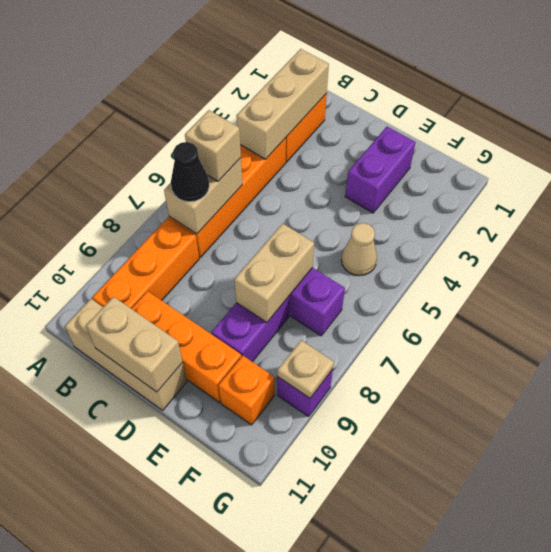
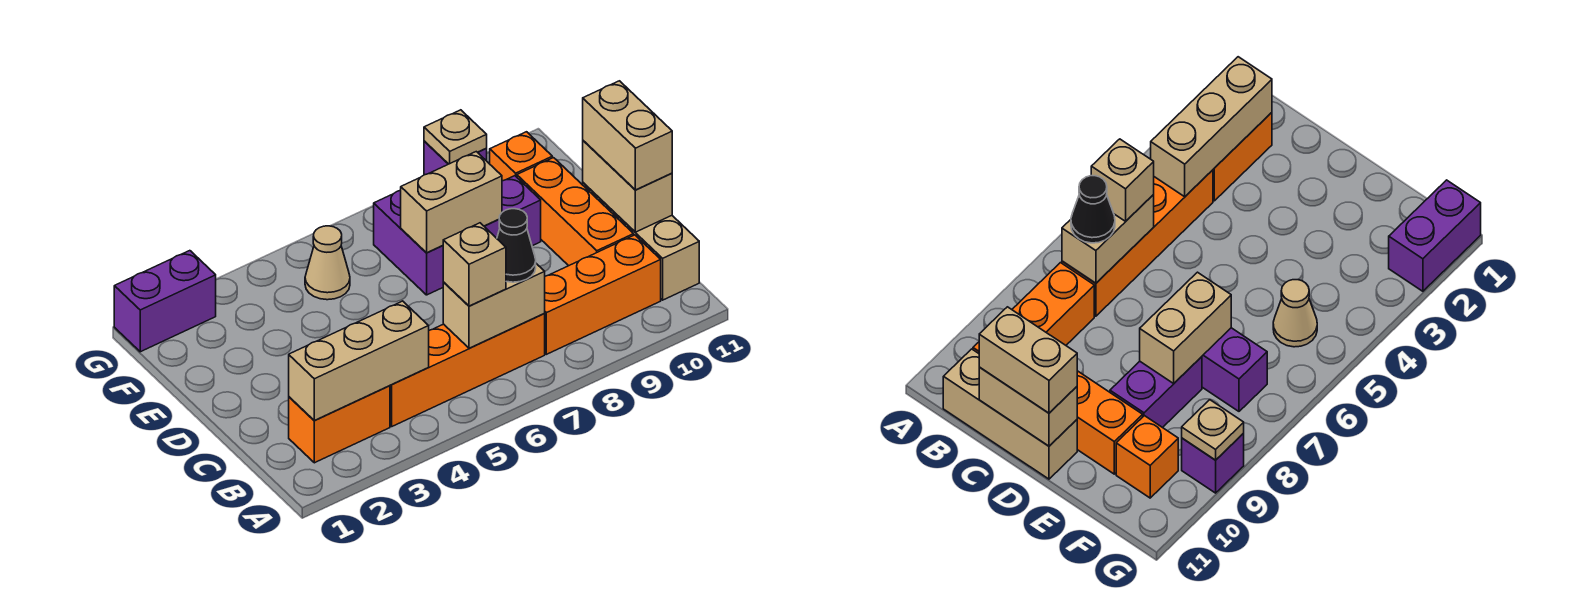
none -> tan 1x2 brick [583,81,672,190]
purple 1x2 brick [345,127,416,213] -> purple 1x2 brick moved to [114,251,216,352]

